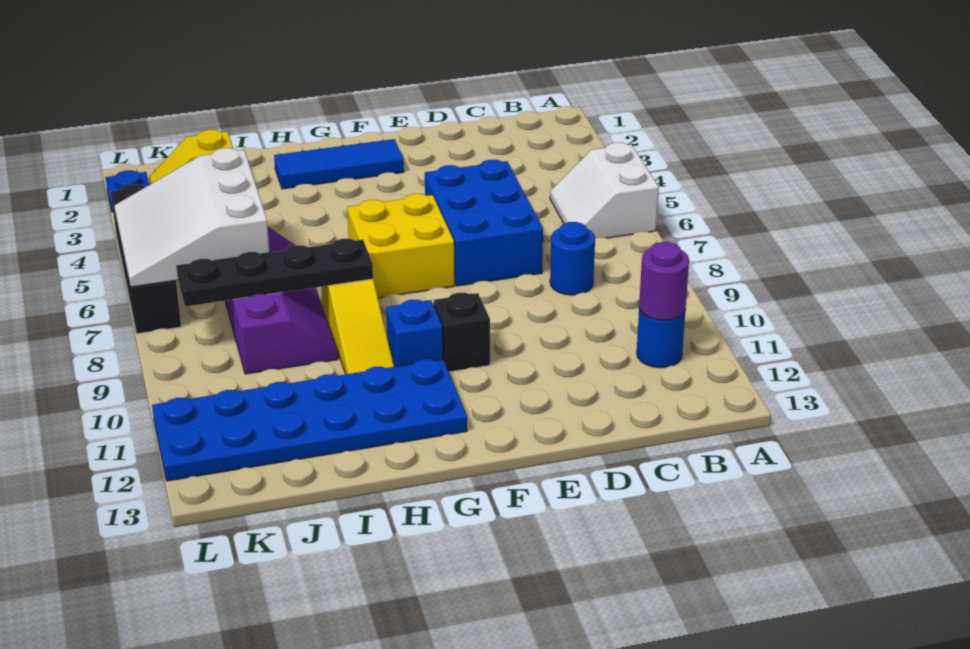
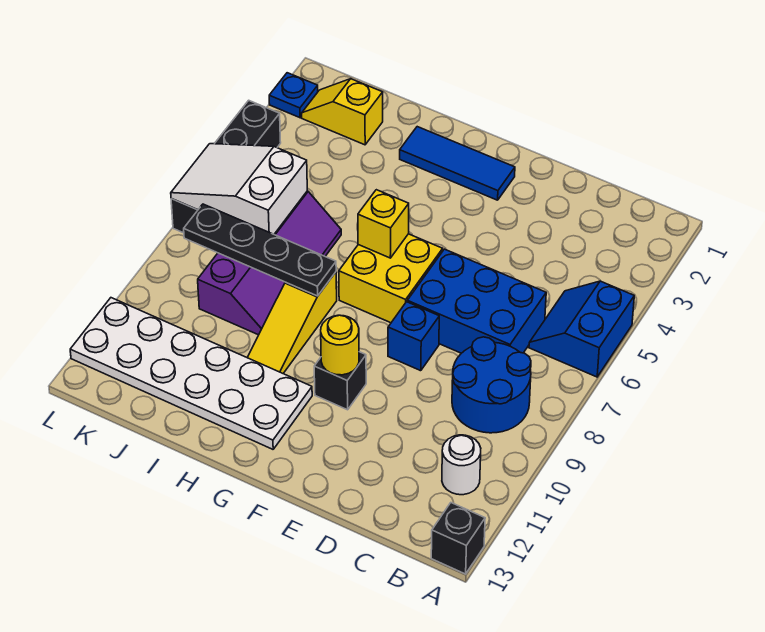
white 2x2 slope [550,143,659,238] -> blue 2x2 slope [529,281,634,377]
none -> black 1x1 brick [431,503,485,574]
blue 1x1 round brick [637,308,686,368] -> white 1x1 round brick [442,435,481,495]
purple 1x1 round brick [639,242,689,320] -> none
blue 1x1 round brick [550,222,595,295] -> blue 2x2 round brick [452,337,531,433]
blue 2x3 brick [425,160,543,286] -> blue 2x3 brick turned to [407,249,546,353]
none -> yellow 1x1 round brick [321,315,359,375]
none -> yellow 1x1 brick [358,190,409,258]
blue 1x1 brick [386,300,443,367] -> blue 1x1 brick moved to [388,302,439,371]
blue 2x6 plate [152,359,467,481] -> white 2x6 plate [70,298,312,449]
white 3x3 slope [114,148,270,287] -> white 2x3 slope [171,144,307,234]

